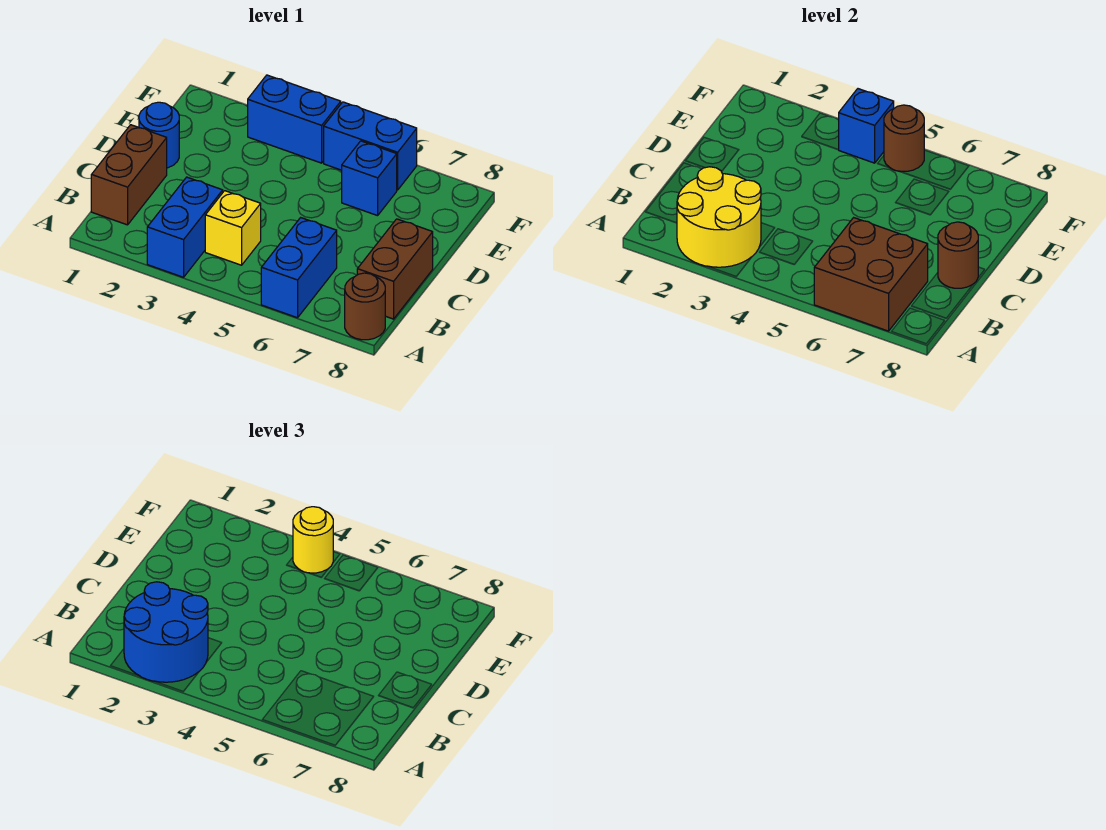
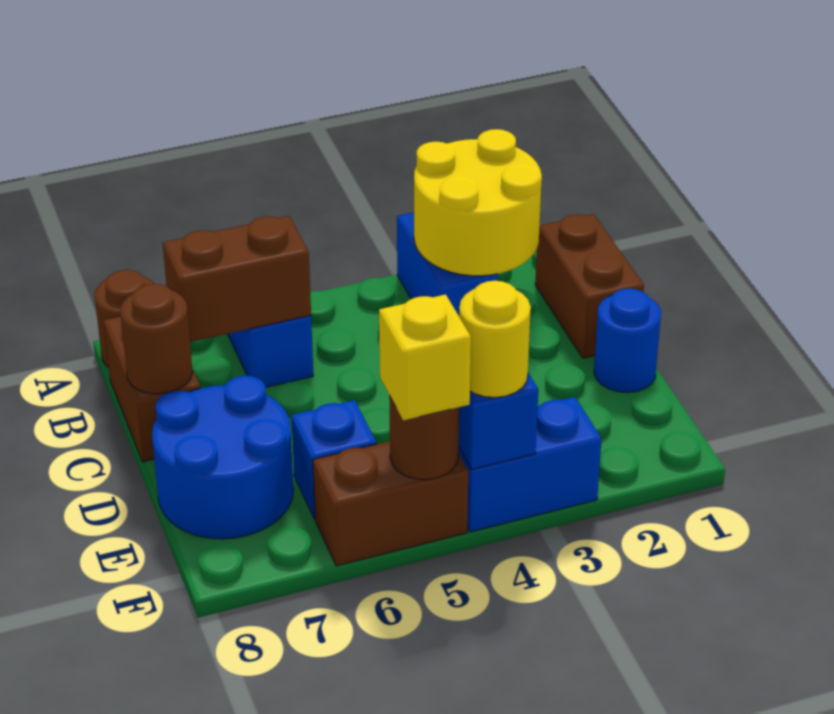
blue 2x2 round brick [124,582,208,682] -> blue 2x2 round brick moved to [152,376,294,539]
brown 2x2 brick [814,218,928,331] -> brown 1x2 brick [163,216,311,342]
yellow 1x1 brick [205,191,261,265] -> yellow 1x1 brick moved to [379,294,471,420]
blue 1x2 brick [324,102,417,190] -> brown 1x2 brick [313,441,468,566]

